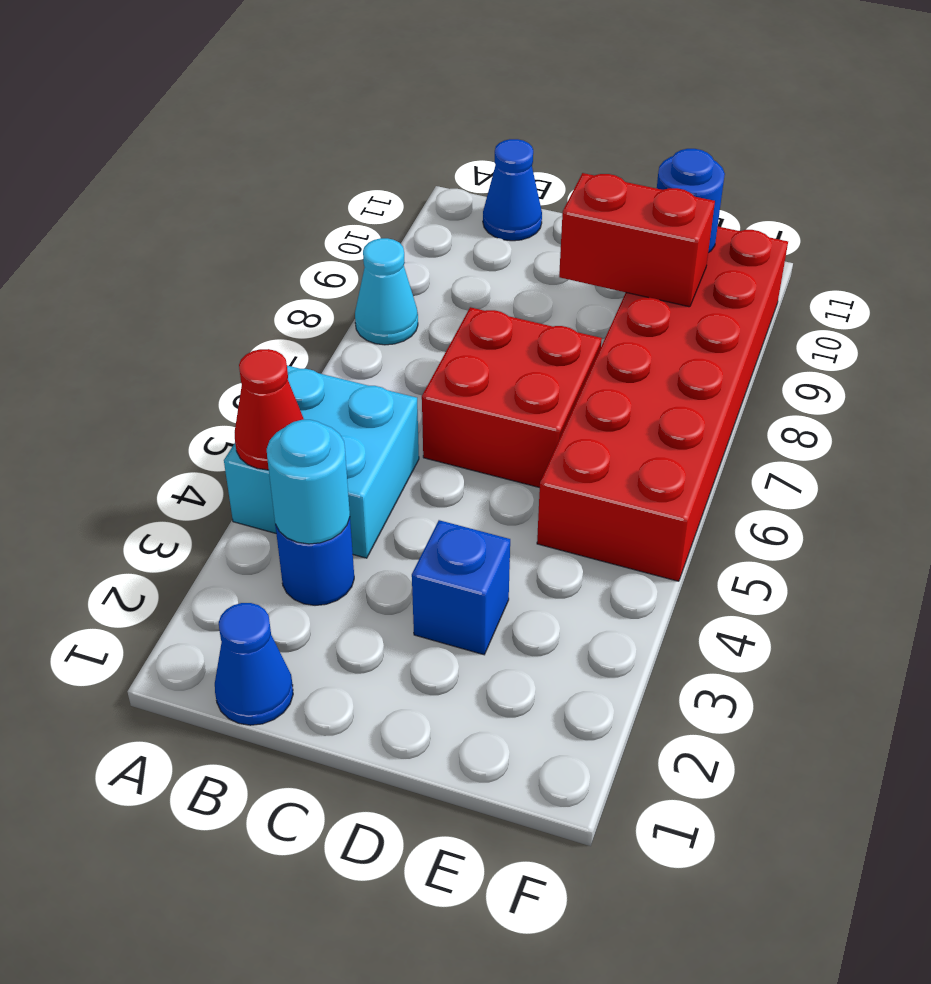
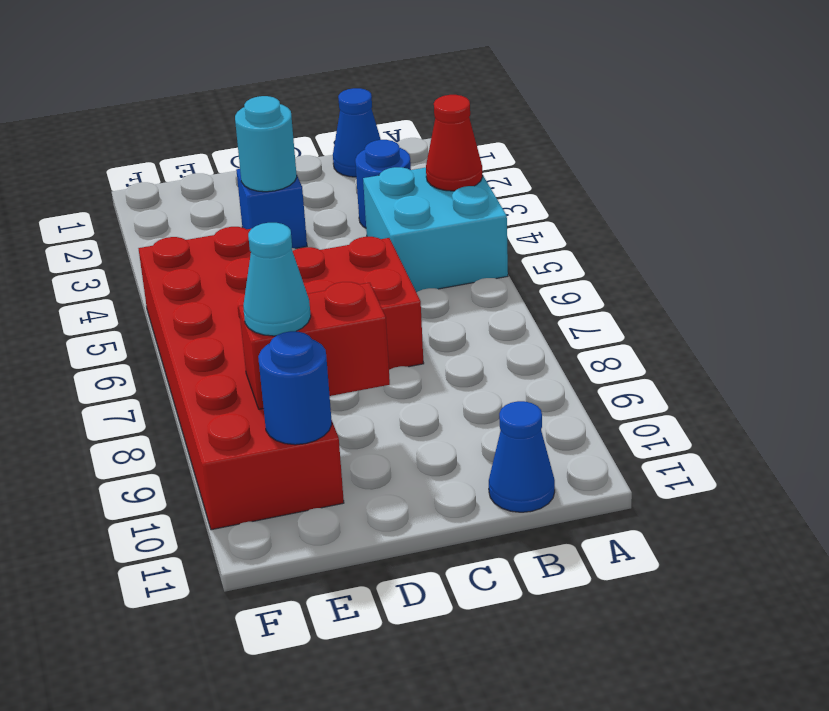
cyan 1x1 cone [355,238,418,345] -> cyan 1x1 cone moved to [243,223,311,336]
cyan 1x1 round brick [267,420,350,544] -> cyan 1x1 round brick moved to [235,96,297,192]

